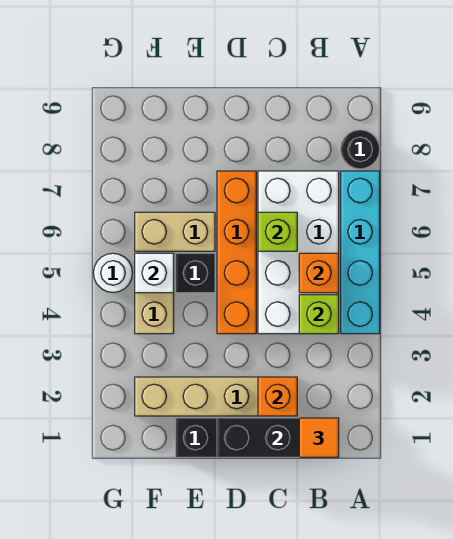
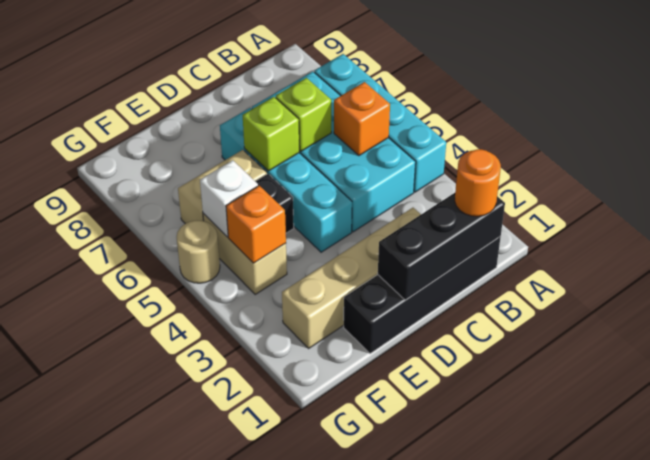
black 1x1 round brick [341,130,380,169] -> none
orange 1x1 tile [299,418,339,457] -> orange 1x1 round brick [455,149,501,216]
white 2x4 brick [258,171,339,334] -> cyan 2x4 brick [252,71,416,232]
lime 1x1 brick [299,295,339,334] -> lime 1x1 brick moved to [243,97,299,171]
orange 1x1 brick [258,377,297,416] -> orange 1x1 brick moved to [226,186,286,263]
orange 1x4 brick [217,171,256,334] -> cyan 1x4 brick [220,108,352,252]
white 1x1 round brick [93,253,133,292] -> tan 1x1 round brick [177,221,220,283]

